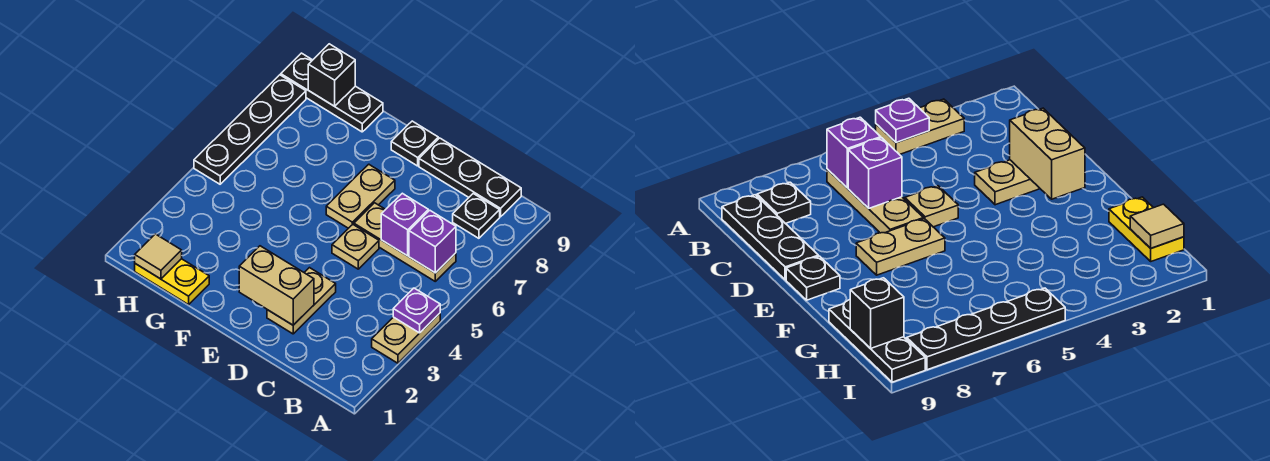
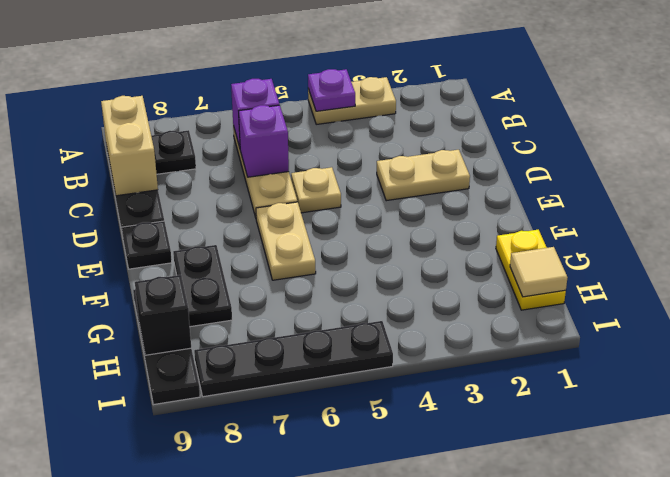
tan 1x2 brick [239,246,314,325] -> tan 1x2 brick moved to [101,96,158,196]
tan 1x2 plate [326,164,395,228] -> tan 1x2 plate turned to [256,202,316,280]
none -> black 1x2 plate [173,245,232,327]

